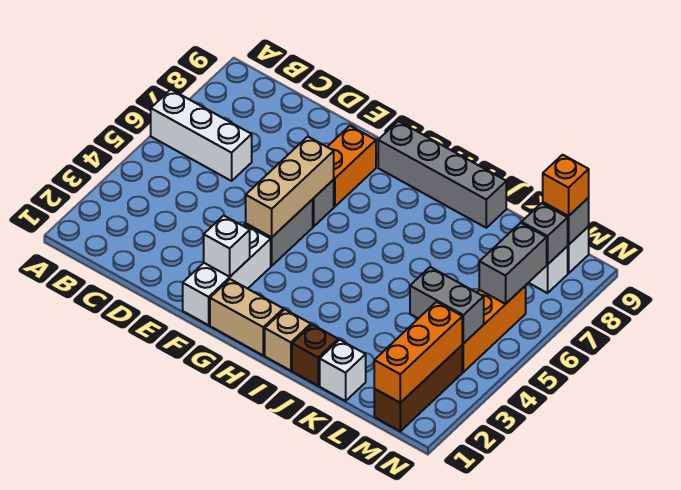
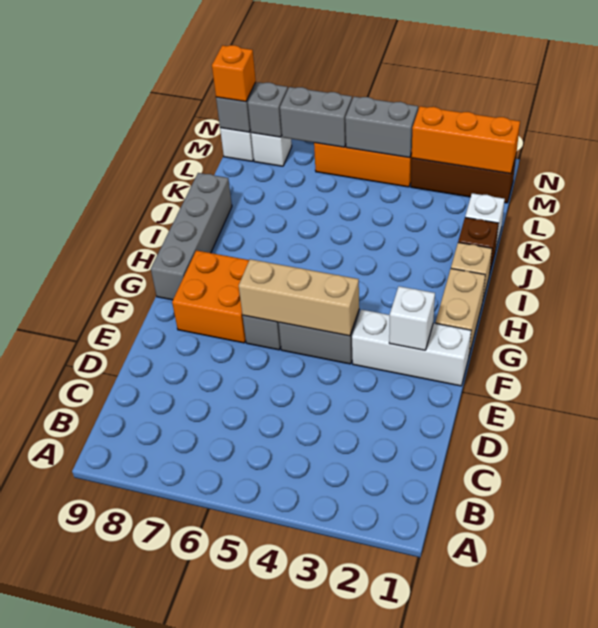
white 1x3 brick [151,90,252,181] -> none
orange 1x2 brick [328,126,376,207] -> orange 2x2 brick [172,250,249,343]
grey 1x2 brick [410,267,484,344] -> grey 1x2 brick turned to [345,97,418,158]

